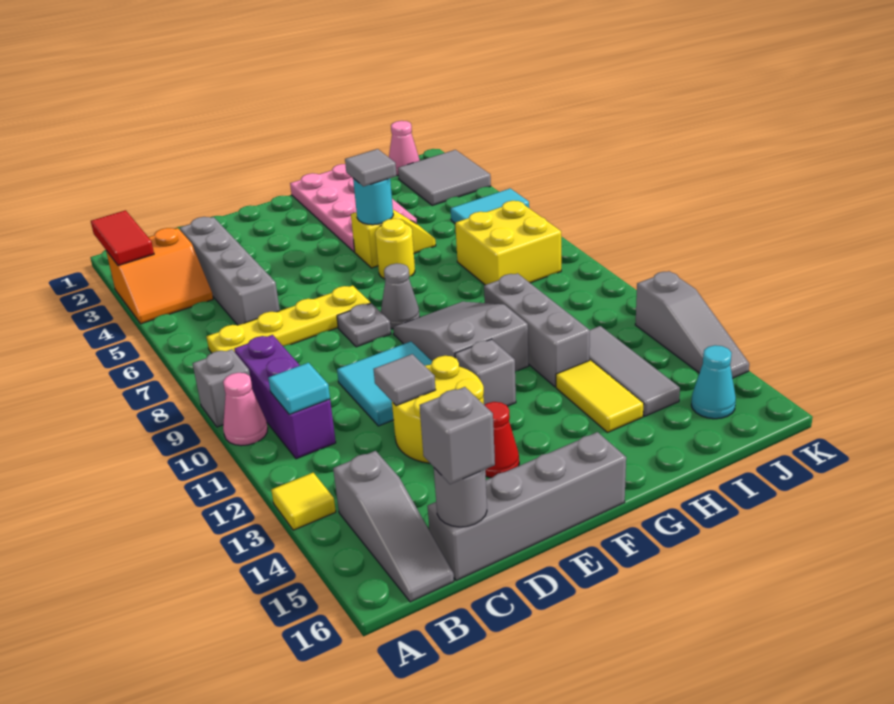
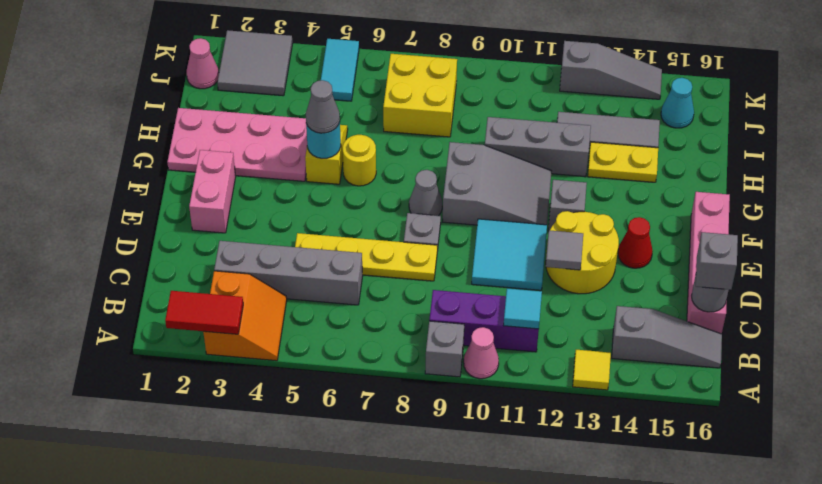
yellow 1x4 plate [206,286,371,353] -> yellow 1x4 plate turned to [295,233,438,281]
grey 1x4 brick [427,432,626,581] -> pink 1x4 brick [687,192,730,334]
none -> pink 1x2 brick [189,150,236,233]
grey 2x3 slope [393,302,529,372] -> grey 2x3 slope turned to [443,142,551,225]
grey 1x1 tile [345,149,397,187] -> grey 1x1 cone [306,80,340,133]
yellow 1x2 tile [556,360,644,432] -> yellow 1x2 plate [588,142,658,182]

